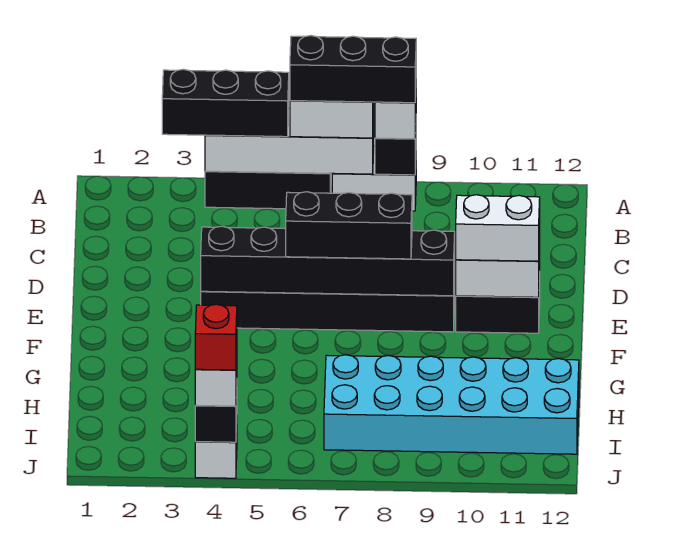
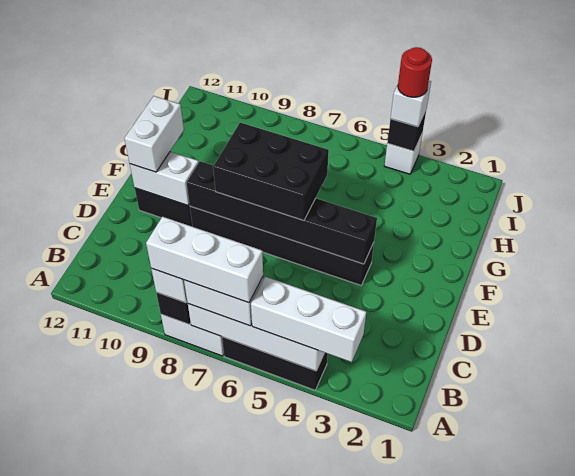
black 1x3 brick [162,69,289,137] -> white 1x3 brick [251,277,366,362]
black 1x3 brick [290,36,416,103] -> white 1x3 brick [146,217,263,303]
black 1x3 brick [286,192,412,259] -> black 2x3 brick [213,123,329,221]
white 1x2 brick [456,195,540,261] -> white 1x2 brick turned to [124,96,184,172]
cyan 2x6 brick [324,355,579,454] -> none
red 1x1 brick [195,304,237,370] -> red 1x1 round brick [398,47,432,97]

